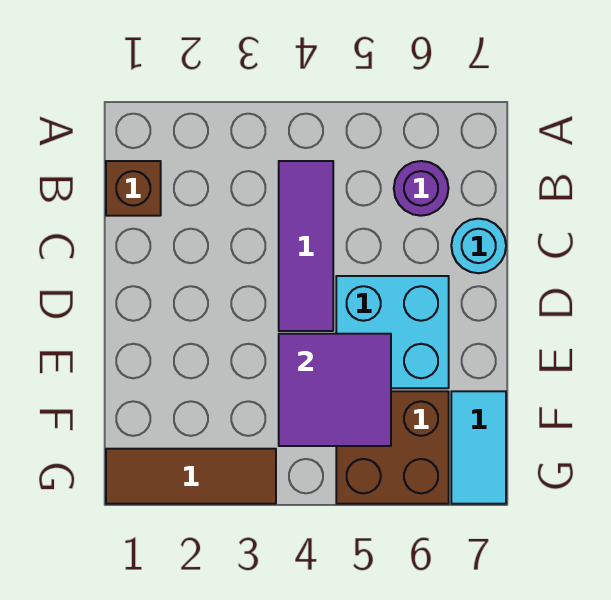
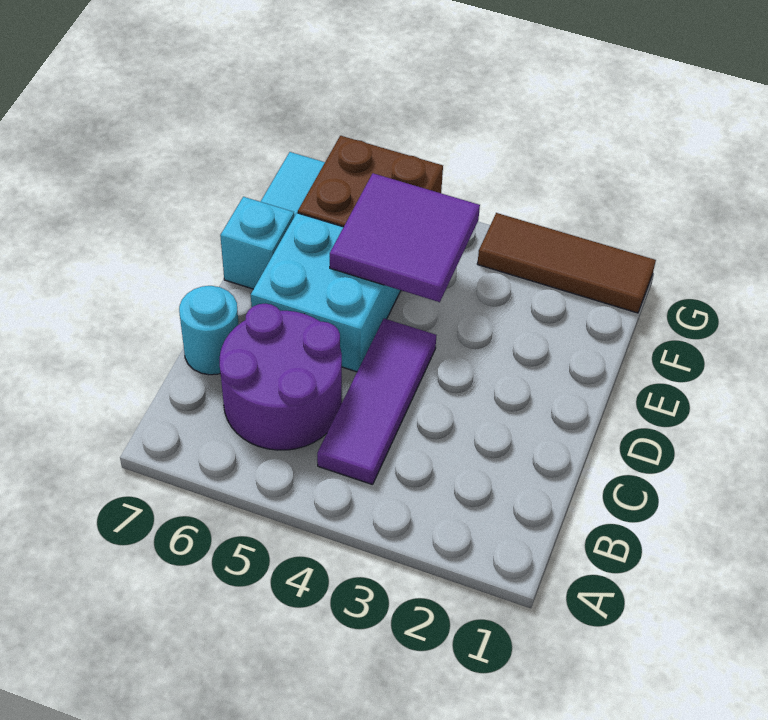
brown 1x1 brick [106,161,161,216] -> none
purple 1x1 round brick [394,161,449,216] -> purple 2x2 round brick [220,304,342,450]
none -> cyan 1x1 brick [220,197,294,289]

